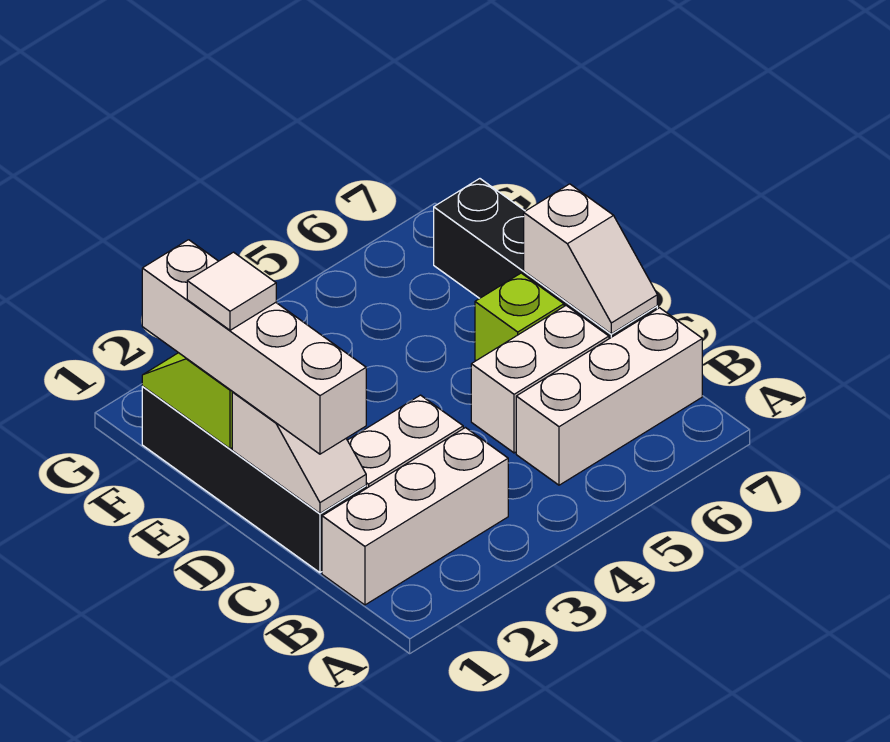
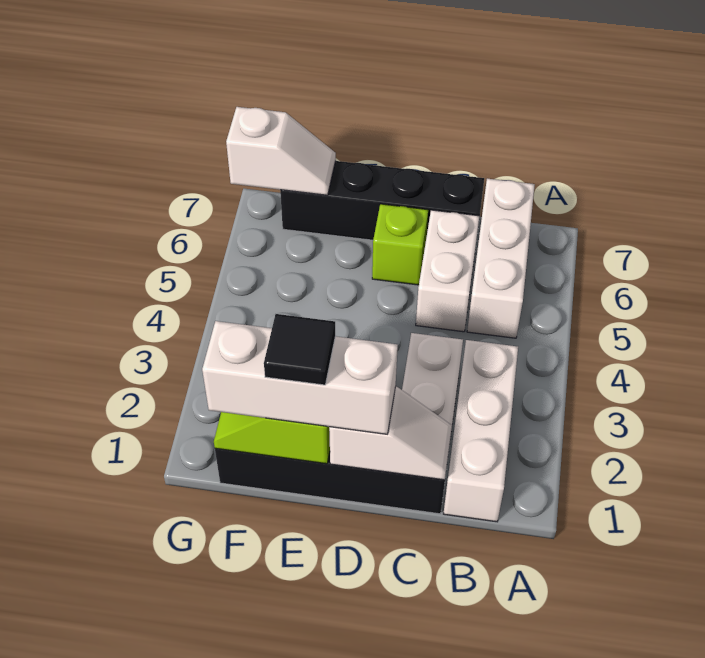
white 1x4 brick [142,240,366,454] -> white 1x3 brick [202,321,398,434]
white 1x2 slope [524,184,657,334] -> white 1x2 slope moved to [226,107,336,195]
white 1x1 tile [187,252,276,330] -> black 1x1 tile [264,314,335,385]

